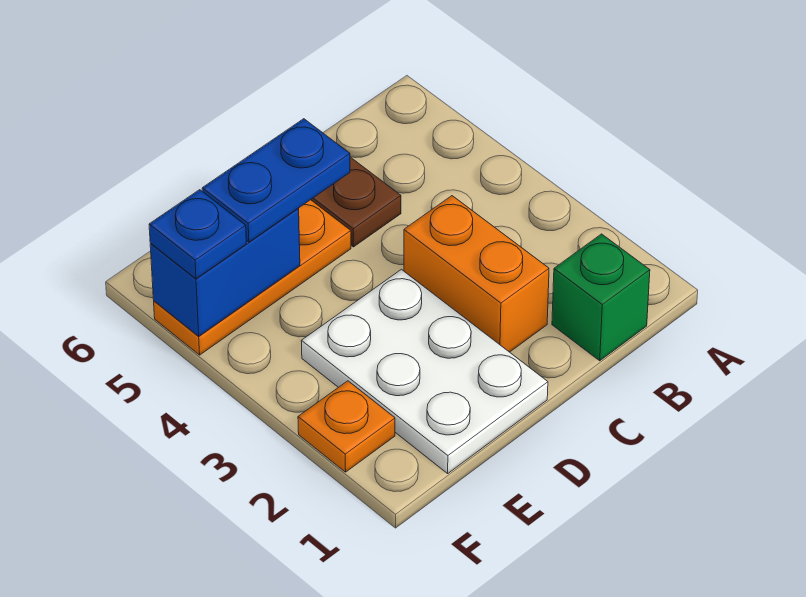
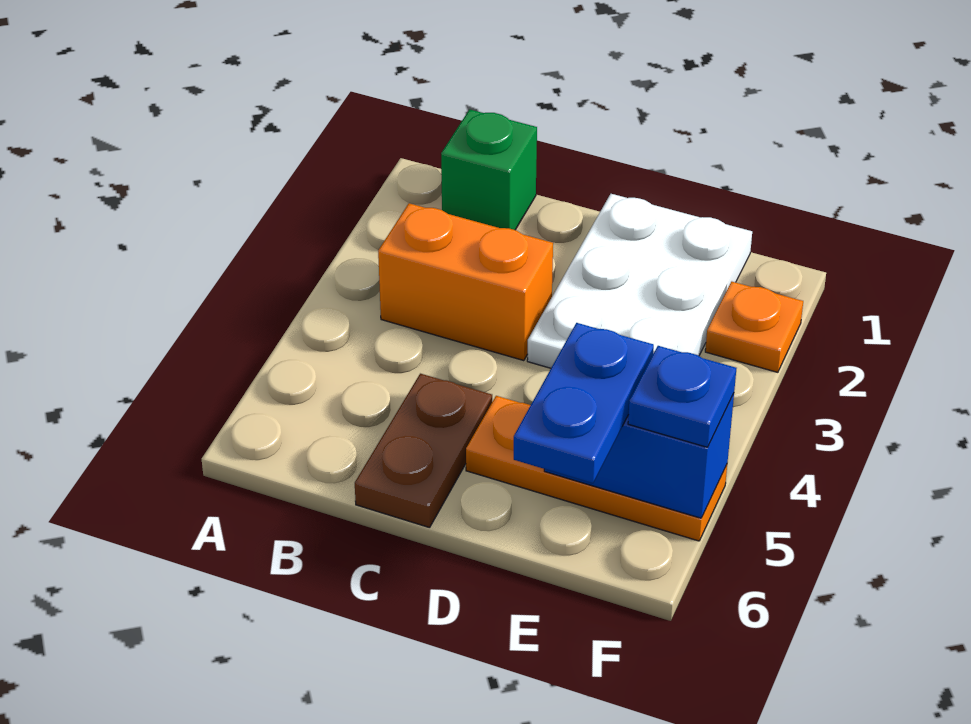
orange 1x2 brick [404,196,549,352] -> orange 1x2 brick turned to [378,203,553,361]
blue 1x2 plate [202,119,350,242] -> blue 1x2 plate turned to [514,323,654,483]

